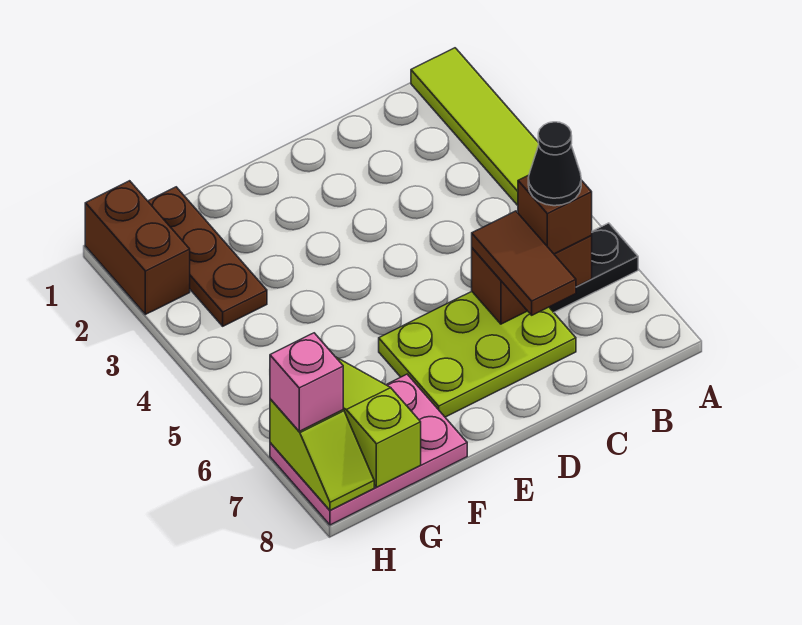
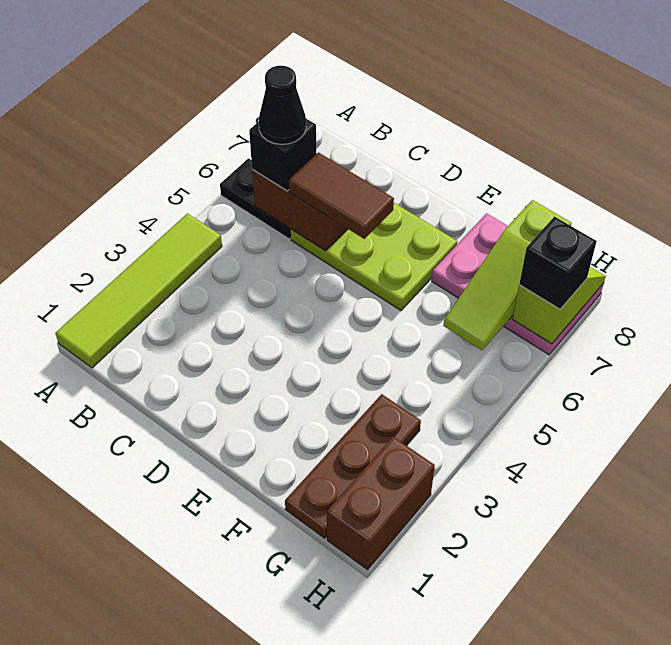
brown 1x1 brick [518,175,592,254] -> black 1x1 brick [249,119,316,191]
brown 1x2 tile [472,211,576,315] -> brown 1x2 tile turned to [289,152,394,239]
pink 1x1 brick [270,333,343,431] -> black 1x1 brick [519,216,597,309]

